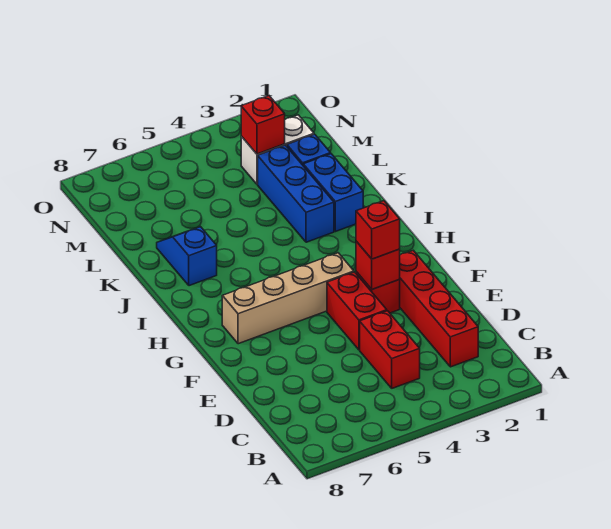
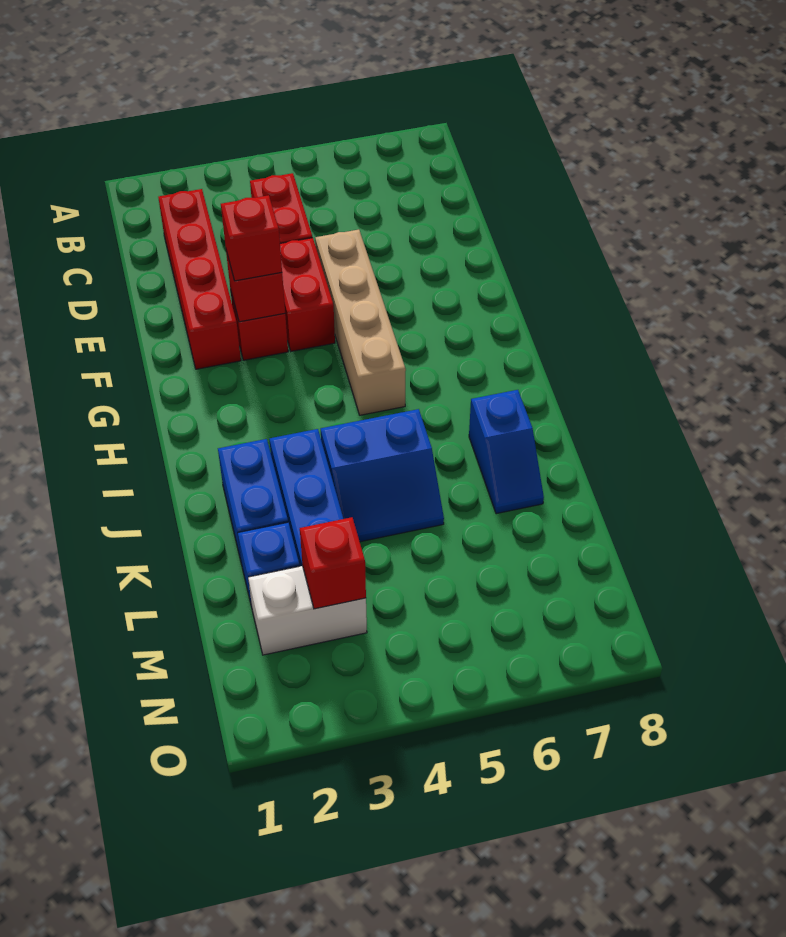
tan 1x4 brick [222,253,354,344] -> tan 1x4 brick turned to [315,229,406,415]
none -> blue 2x2 slope [321,409,444,542]

